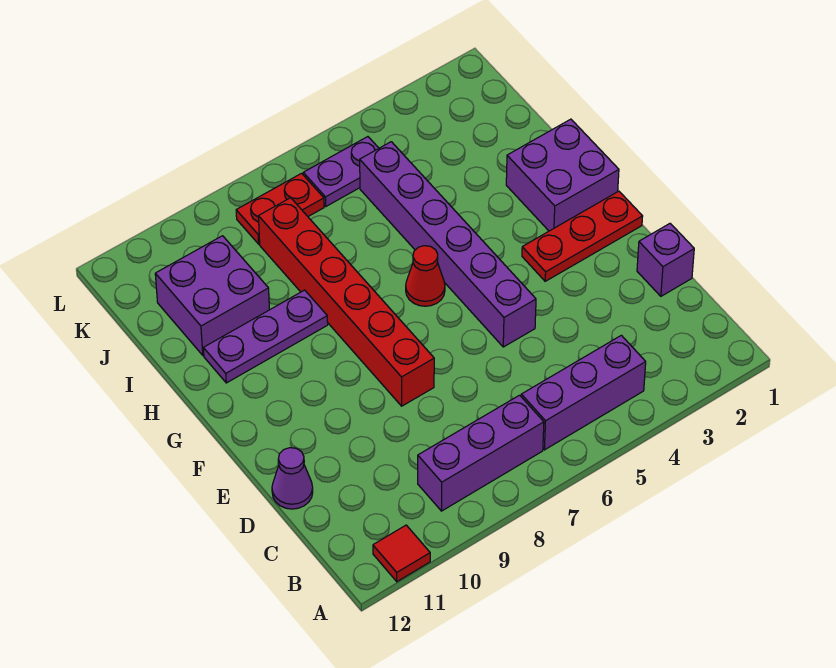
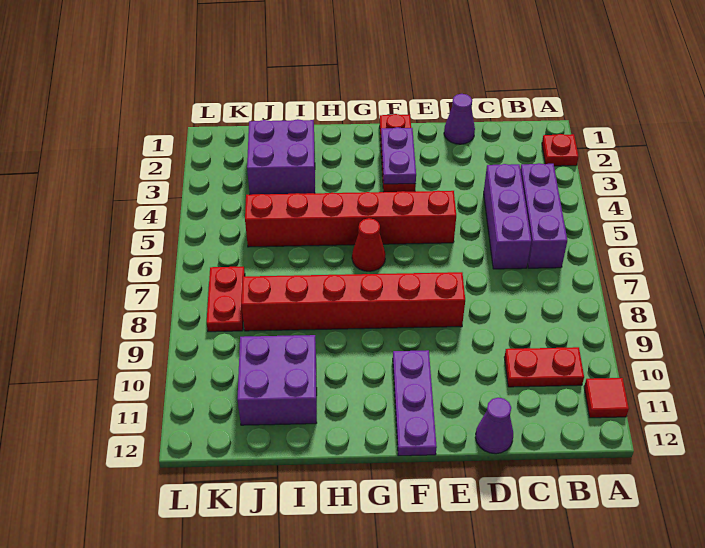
none -> red 1x1 plate [542,134,578,166]
purple 1x3 brick [418,395,544,511] -> purple 1x3 brick moved to [484,164,531,269]
none -> red 1x2 plate [504,347,584,387]
purple 1x1 brick [637,224,694,296] -> purple 1x1 cone [444,94,475,144]
purple 1x6 brick [360,142,536,347] -> red 1x6 brick [245,191,456,247]
purple 2x2 brick [506,119,619,231] -> purple 2x2 brick moved to [247,119,315,195]
purple 1x3 plate [203,290,328,383] -> purple 1x3 plate moved to [393,350,437,456]
purple 1x2 plate [303,137,379,206] -> purple 1x2 plate moved to [381,127,416,184]

